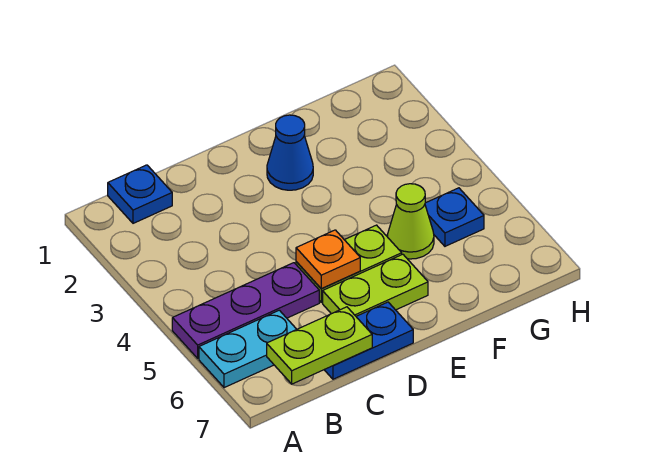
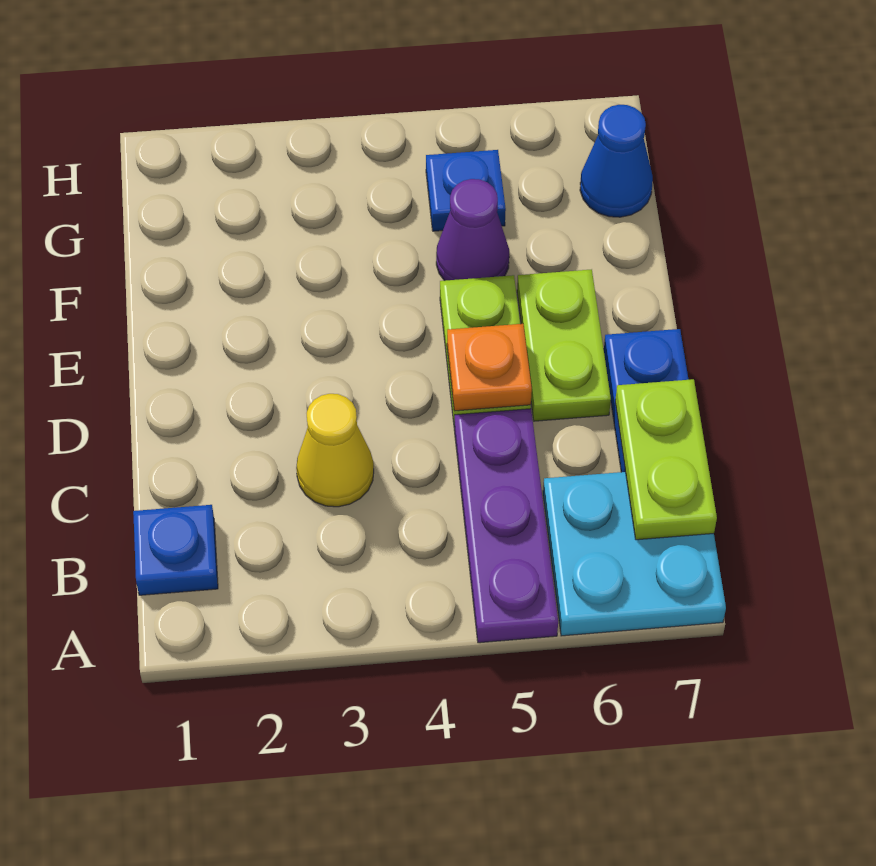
cyan 1x2 plate [199,310,297,388] -> cyan 2x2 plate [543,472,726,636]
none -> yellow 1x1 cone [296,394,374,507]
blue 1x1 cone [267,115,313,190] -> blue 1x1 cone moved to [580,105,653,217]
lime 1x1 cone [387,184,434,259] -> purple 1x1 cone [436,179,509,281]

